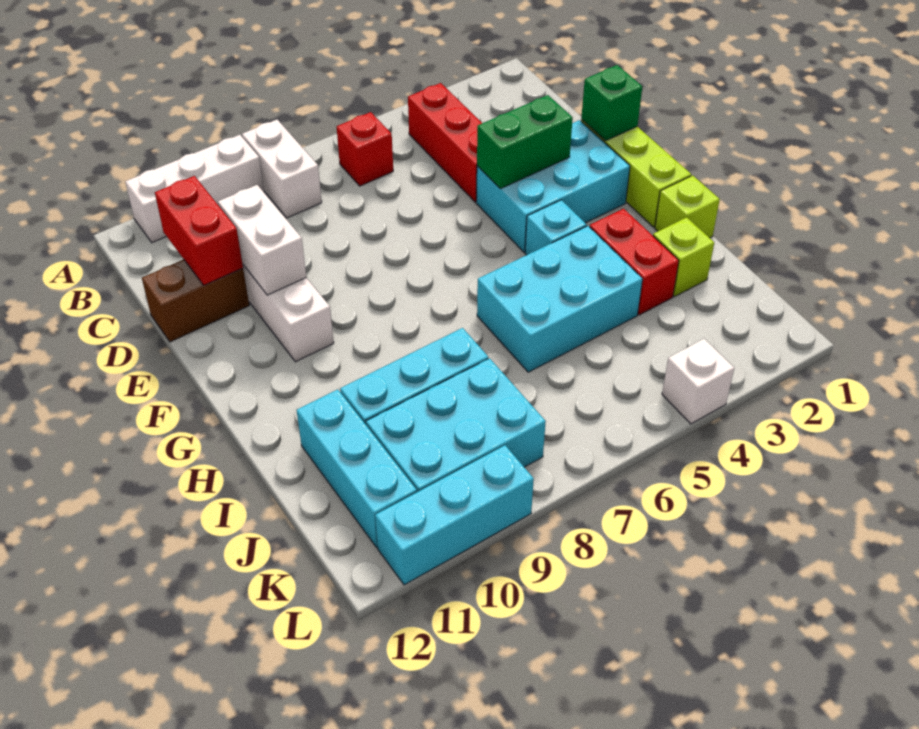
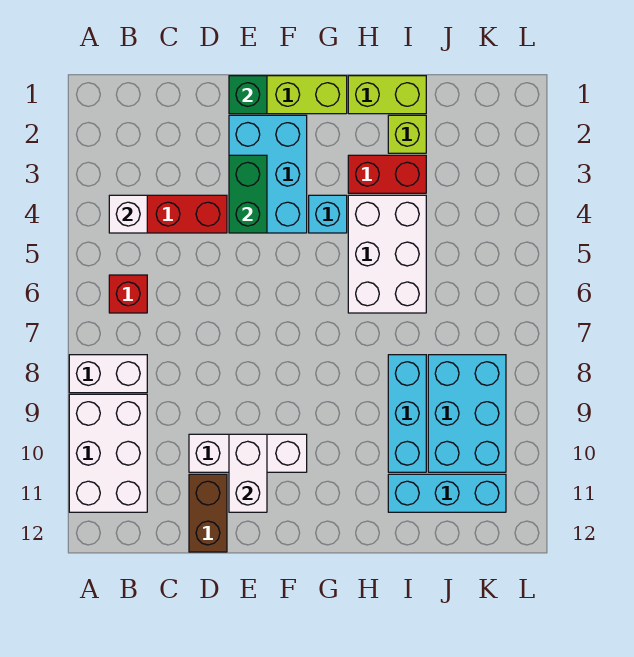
white 1x3 brick [125,135,264,243] -> white 2x3 brick [69,394,147,512]
red 1x2 brick [155,176,243,285] -> none
white 1x2 brick [218,185,306,295] -> white 1x2 brick turned to [229,434,267,512]
lime 1x1 brick [655,175,720,238] -> lime 1x2 brick [348,76,426,114]
cyan 2x3 brick [477,226,643,372] -> white 2x3 brick [348,195,426,313]
white 1x1 brick [662,339,734,424] -> white 1x1 brick moved to [109,195,147,233]
cyan 1x3 brick [375,445,534,585] -> none

